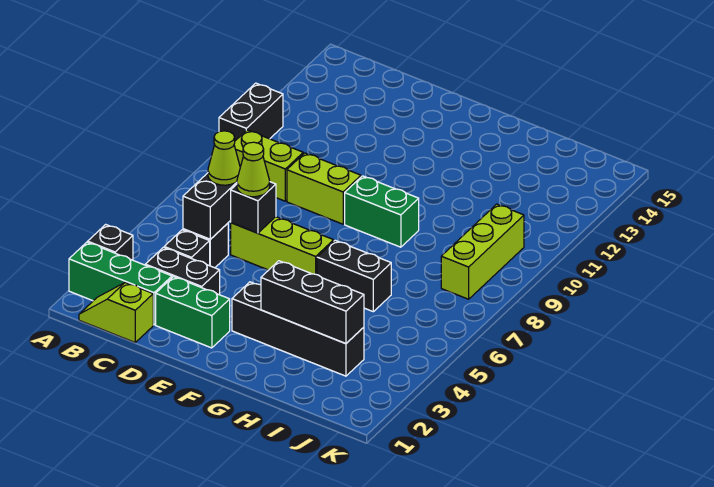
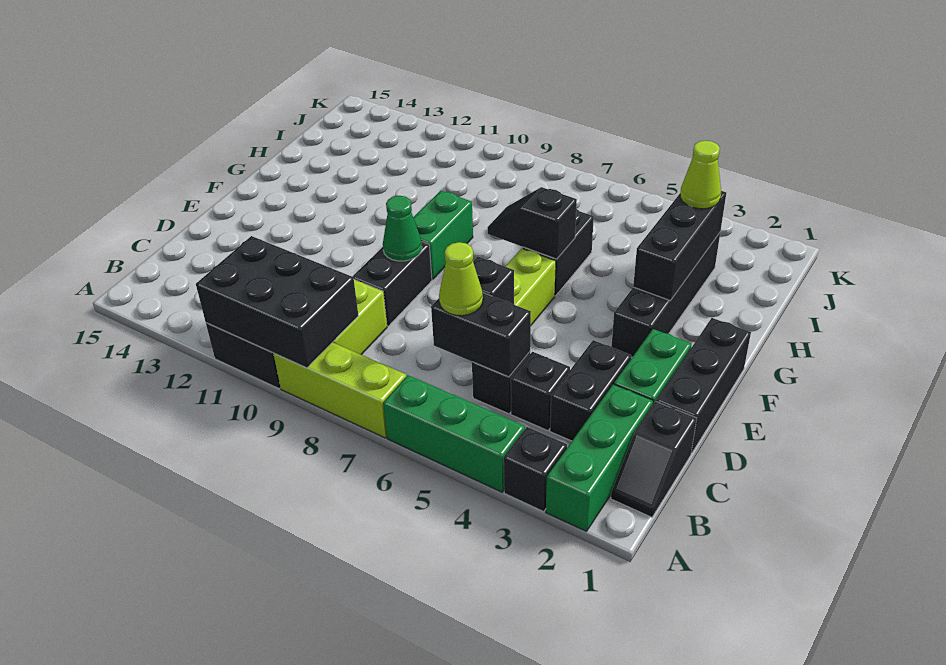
none -> green 1x3 brick [383,375,525,492]
none -> black 2x3 brick [196,236,358,368]
lime 1x2 slope [79,283,153,342] -> black 1x2 slope [611,401,697,517]
none -> black 1x3 brick [656,318,751,453]
lime 1x1 cone [237,142,270,197] -> lime 1x1 cone moved to [680,141,721,209]
lime 1x2 brick [287,153,361,224] -> black 1x2 brick [352,242,432,326]
none -> green 1x1 cone [383,196,422,261]
none -> black 1x2 slope [487,187,577,259]
lime 1x3 brick [441,204,524,299] -> lime 1x3 brick moved to [273,342,406,438]

